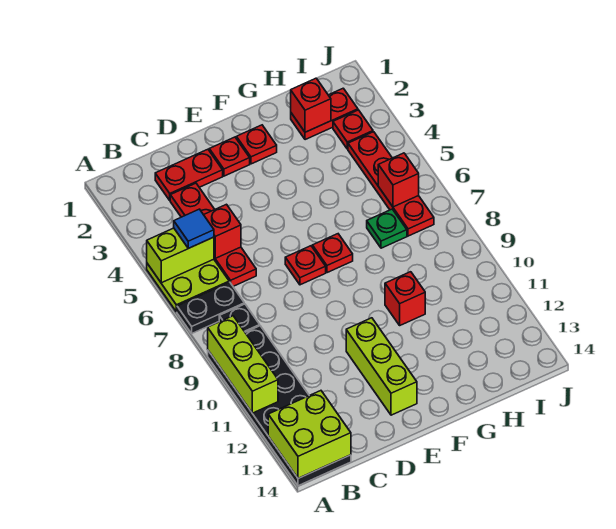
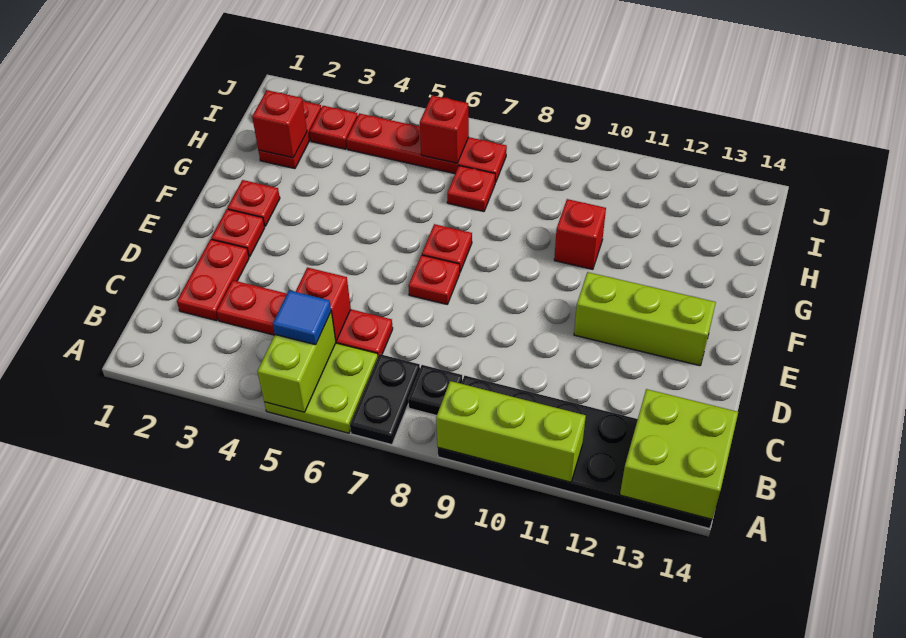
green 1x1 plate [367,209,407,248] -> red 1x1 plate [447,166,496,212]

